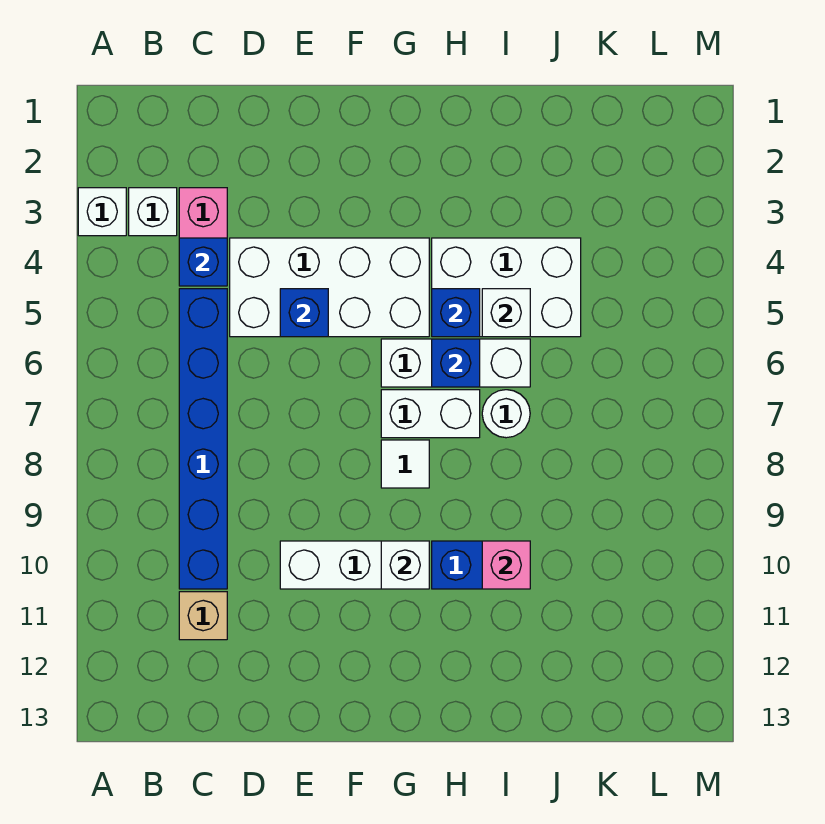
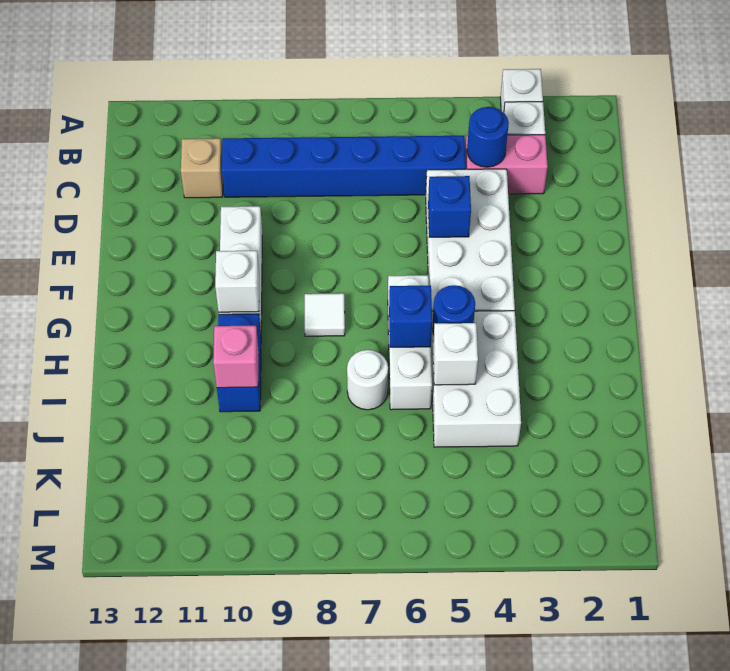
blue 1x1 brick [179,238,227,286] -> blue 1x1 round brick [467,107,509,167]
white 1x2 brick [381,390,480,438] -> none
blue 1x1 brick [432,289,480,337] -> blue 1x1 round brick [432,285,475,334]

